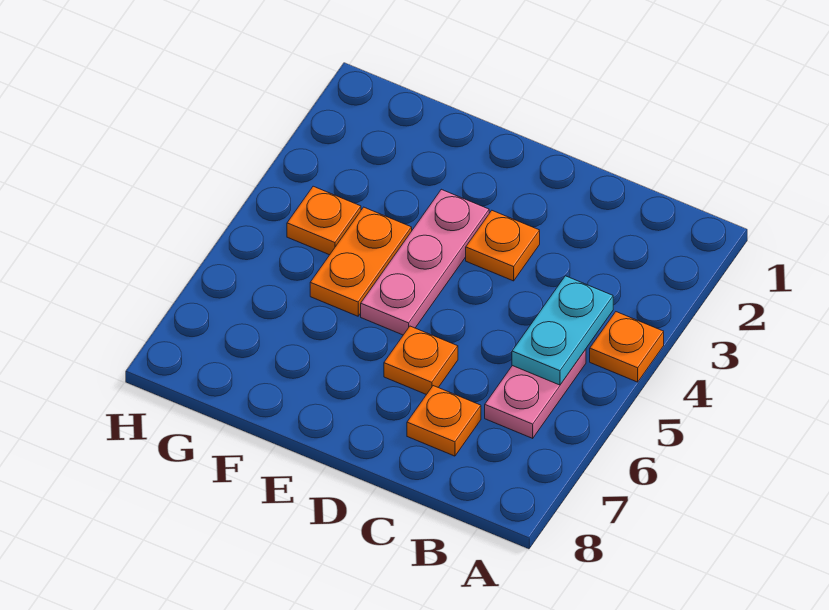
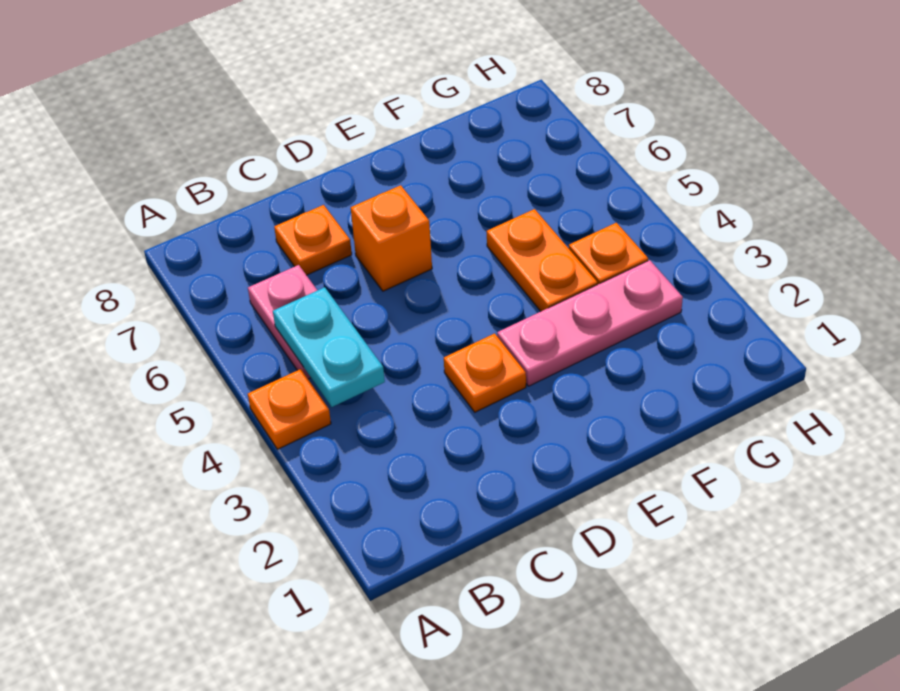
orange 1x1 plate [384,326,458,395] -> orange 1x1 brick [351,185,432,291]
pink 1x3 plate [361,189,489,335] -> pink 1x3 plate turned to [497,260,683,386]

